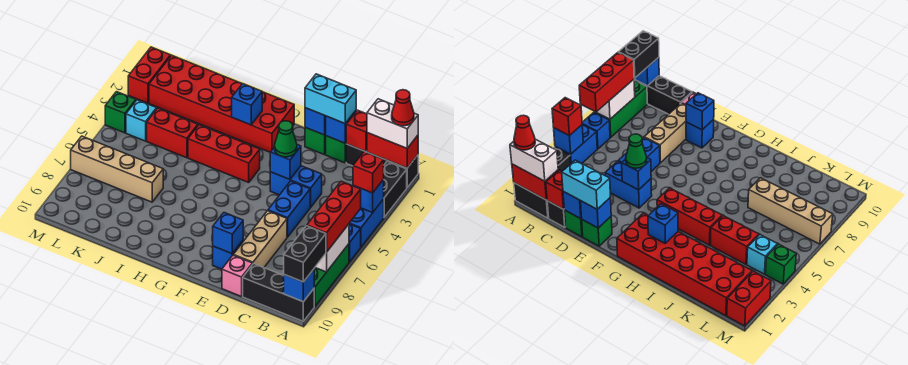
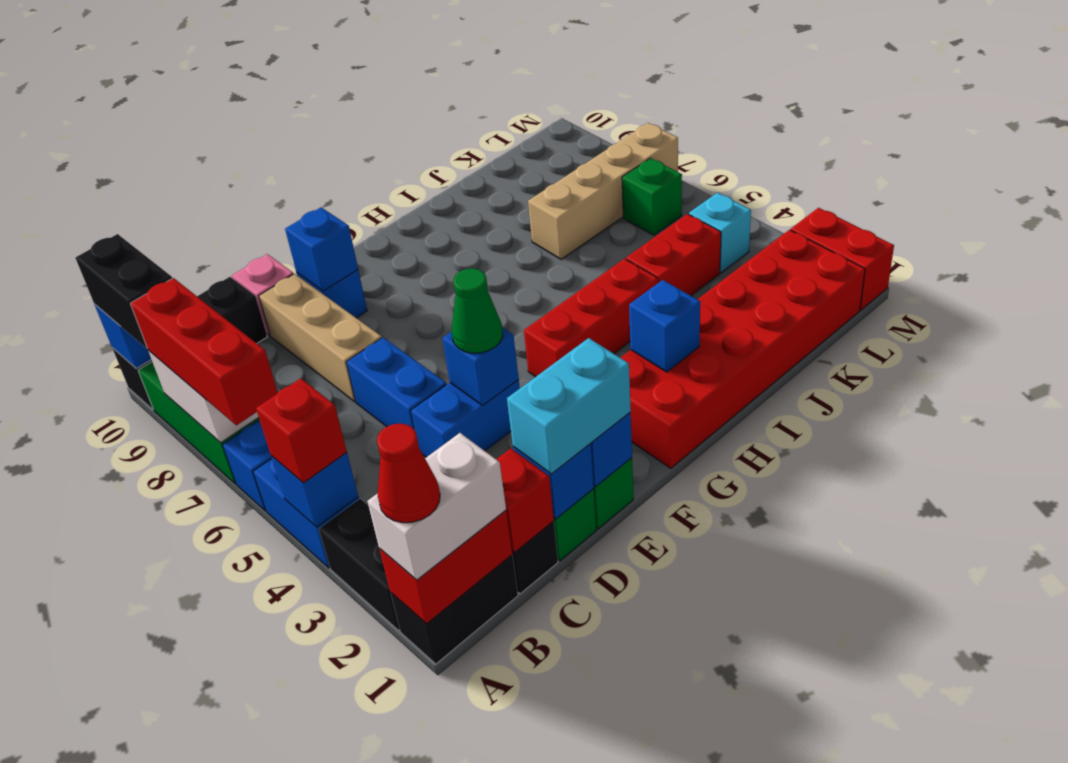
green 1x1 brick [105,92,136,133] -> green 1x1 brick moved to [622,158,682,235]

